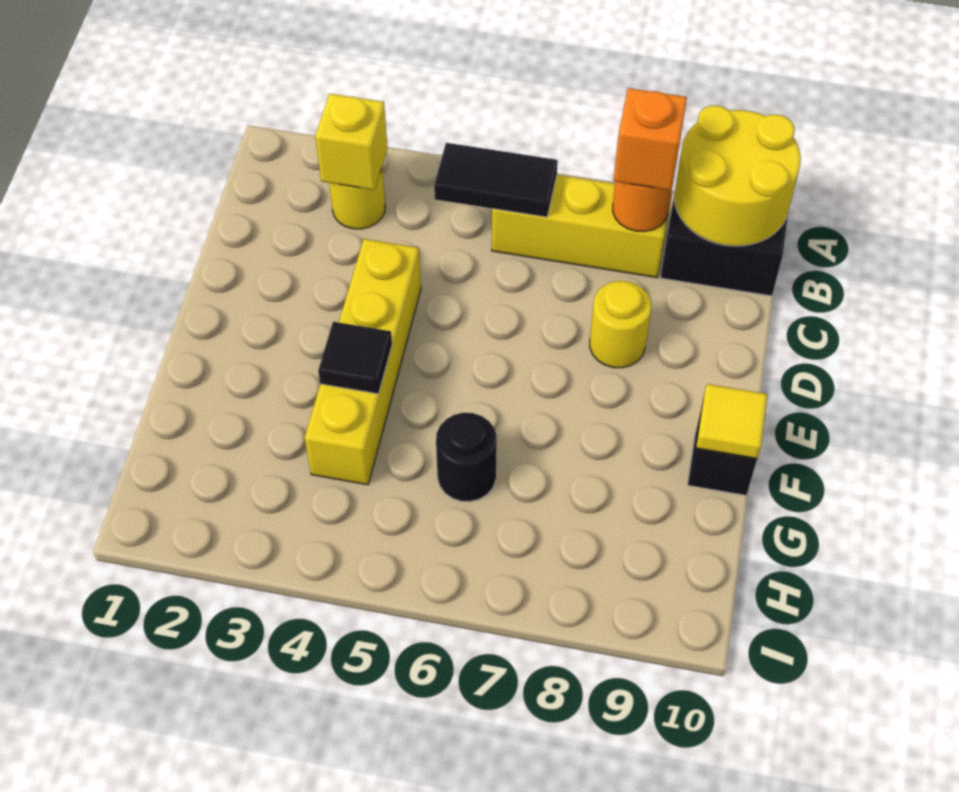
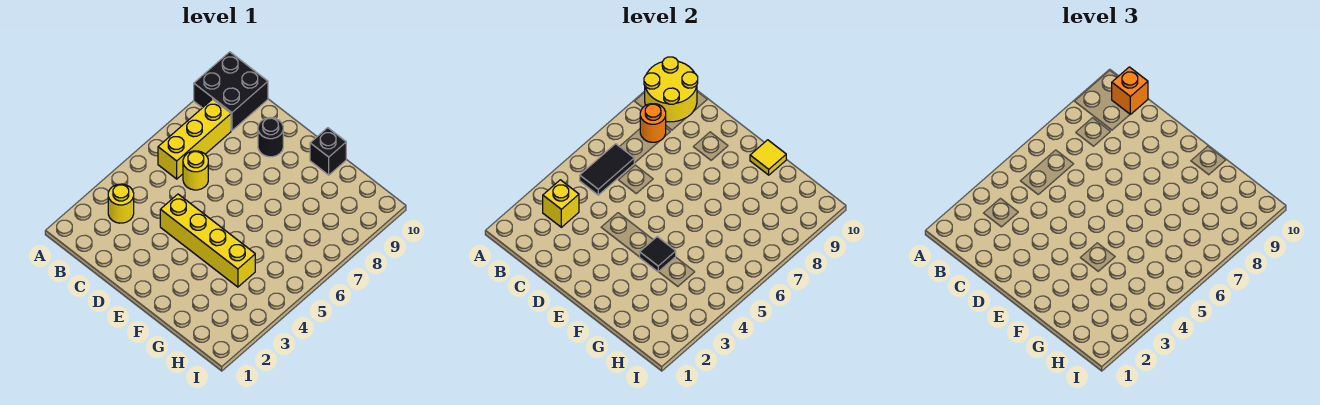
orange 1x1 brick [613,88,687,190] -> orange 1x1 brick moved to [1112,67,1148,114]
yellow 1x1 round brick [590,281,651,368] -> yellow 1x1 round brick moved to [183,151,208,190]
black 1x1 round brick [436,413,497,502] -> black 1x1 round brick moved to [258,118,283,157]

